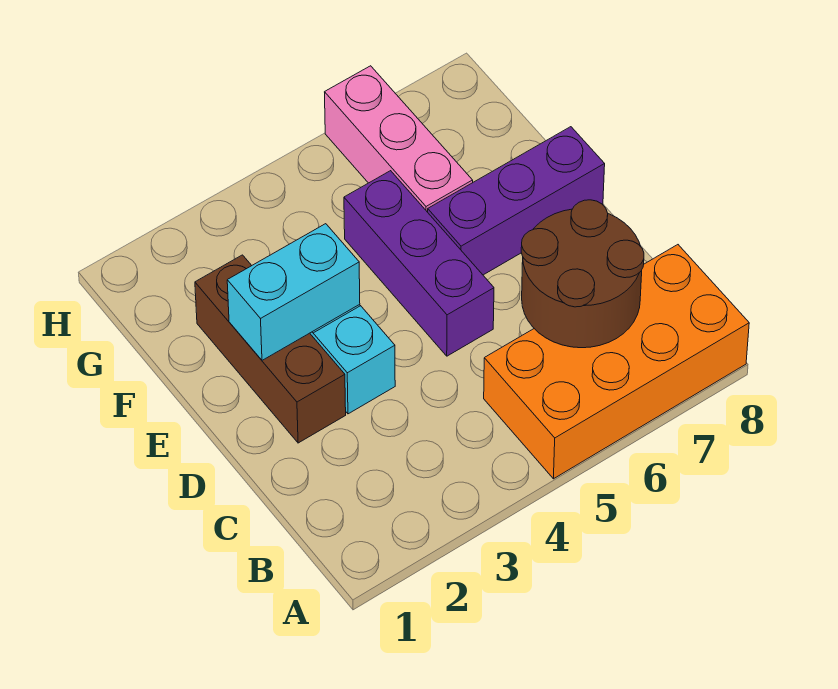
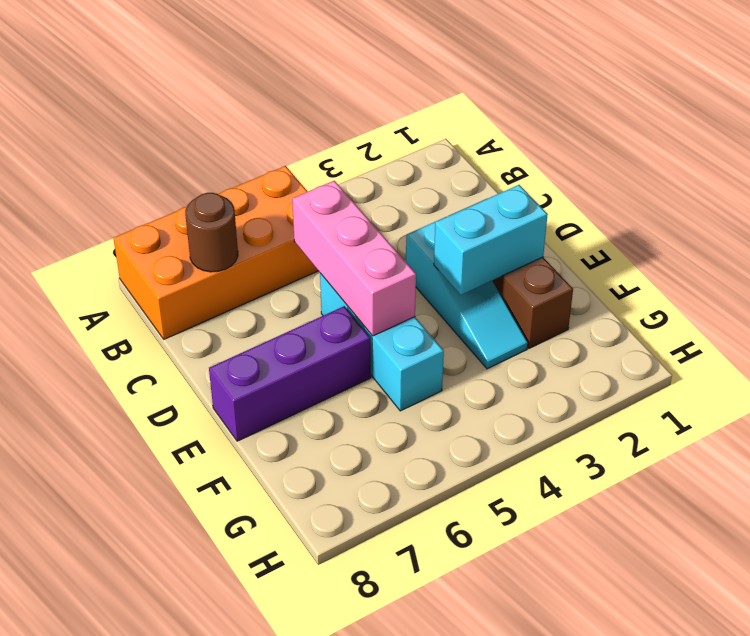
brown 2x2 round brick [521,200,644,348] -> brown 1x1 round brick [185,193,238,272]
purple 1x3 brick [344,171,494,356] -> cyan 1x3 brick [320,273,444,411]
pink 1x3 brick [325,66,473,212] -> pink 1x3 brick moved to [292,181,416,336]

